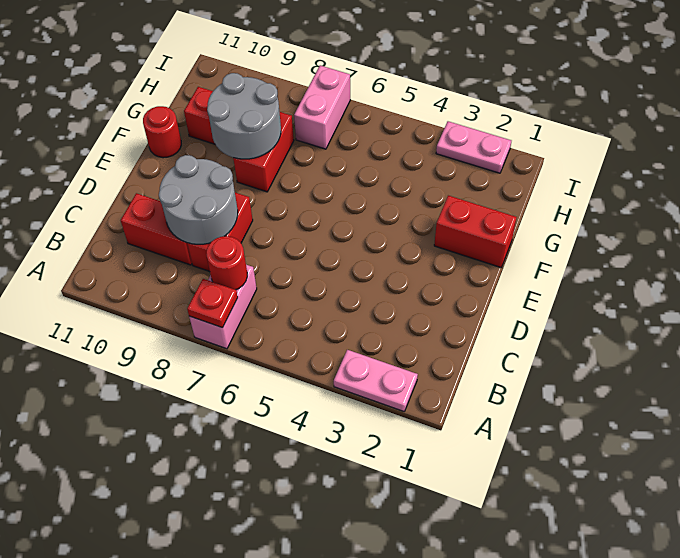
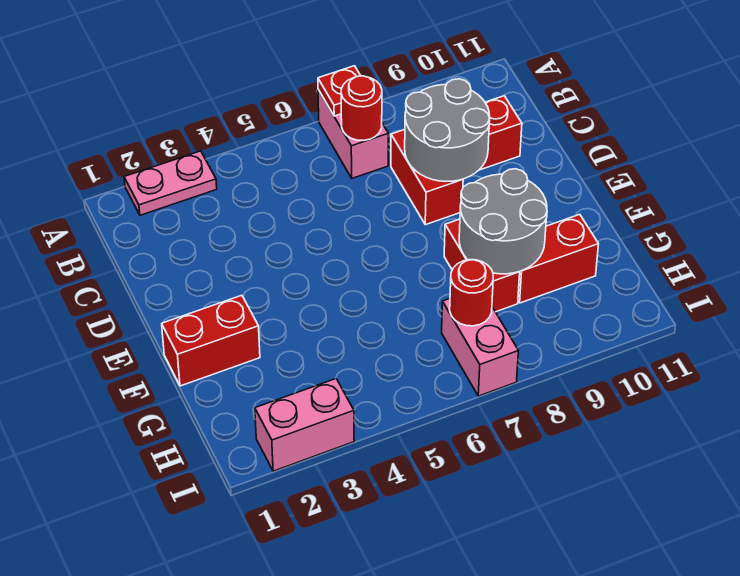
red 1x1 round brick [143,106,181,158] -> red 1x1 round brick moved to [450,260,493,326]
pink 1x2 plate [436,121,511,173] -> pink 1x2 brick [255,379,354,471]

